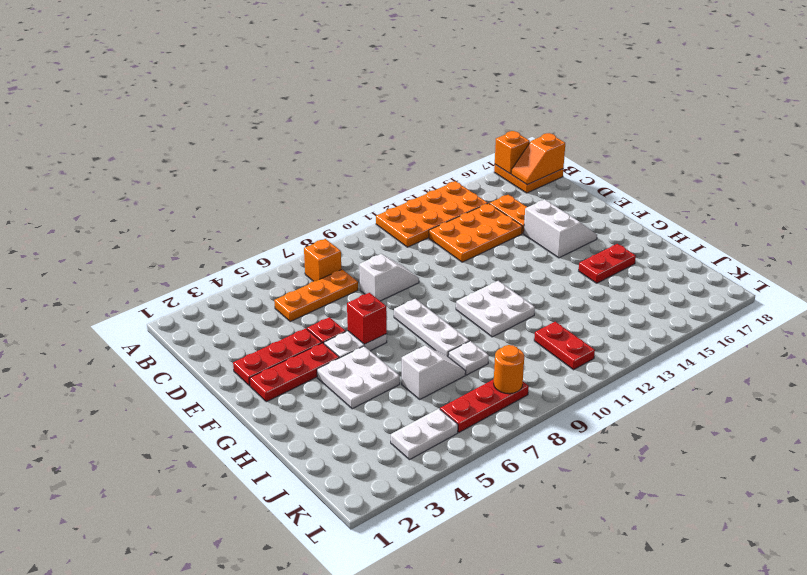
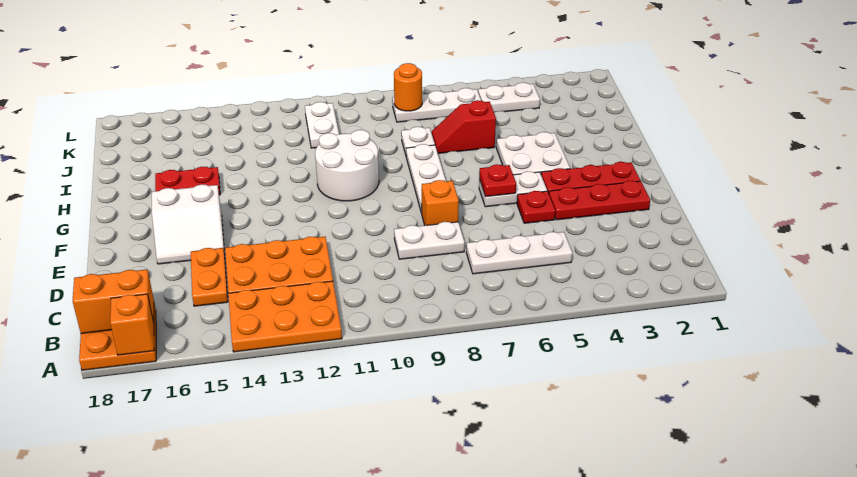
orange 2x4 plate [376,181,488,247] -> orange 2x3 plate [228,281,342,352]
orange 1x1 brick [304,239,341,281] -> orange 1x1 brick moved to [421,180,459,225]
orange 1x2 slope [511,133,565,185] -> orange 1x2 brick [73,269,154,334]
orange 1x3 plate [274,269,358,321] -> white 1x3 plate [466,232,572,274]
white 1x2 slope [359,254,419,301] -> white 1x2 plate [394,222,465,259]
white 2x2 slope [524,200,597,258] -> white 2x2 slope turned to [152,185,225,264]
red 1x1 brick [347,293,387,344] -> red 1x1 plate [479,164,516,196]
white 2x2 plate [456,281,535,337] -> white 2x2 round brick [315,130,379,201]
white 1x2 slope [402,346,466,399] -> red 1x2 slope [431,100,496,153]
red 1x2 plate [534,322,595,370] -> white 1x2 plate [305,102,339,148]
red 1x3 plate [440,379,529,432] -> white 1x3 plate [392,88,481,122]

